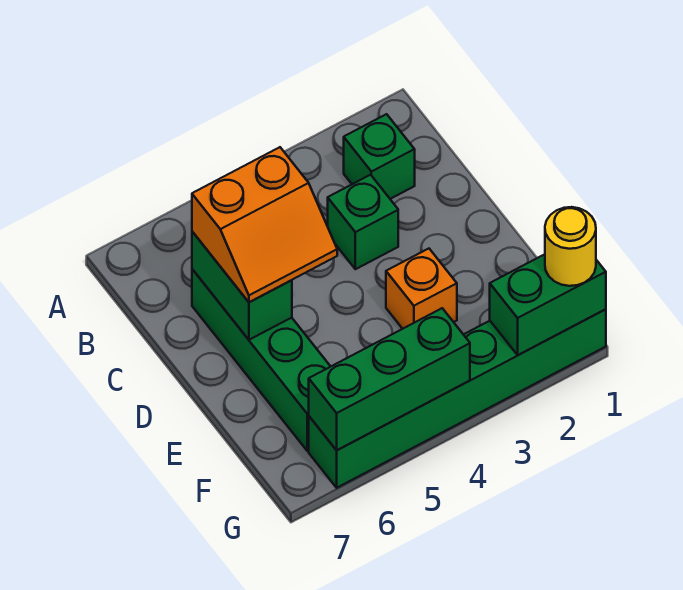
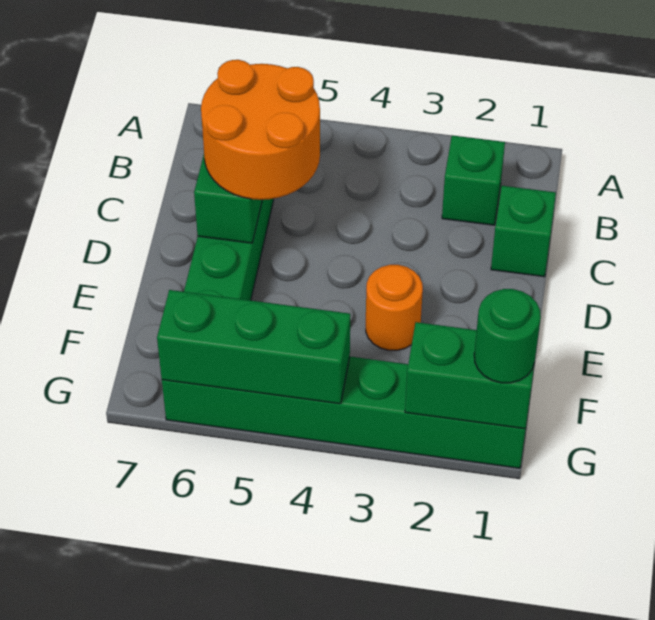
green 1x1 brick [328,175,398,269] -> green 1x1 brick moved to [491,186,556,277]
orange 2x2 slope [192,147,337,302] -> orange 2x2 round brick [201,60,320,200]
orange 1x1 brick [386,249,457,329] -> orange 1x1 round brick [366,265,423,350]
yellow 1x1 round brick [545,207,596,286] -> green 1x1 round brick [474,289,541,383]

